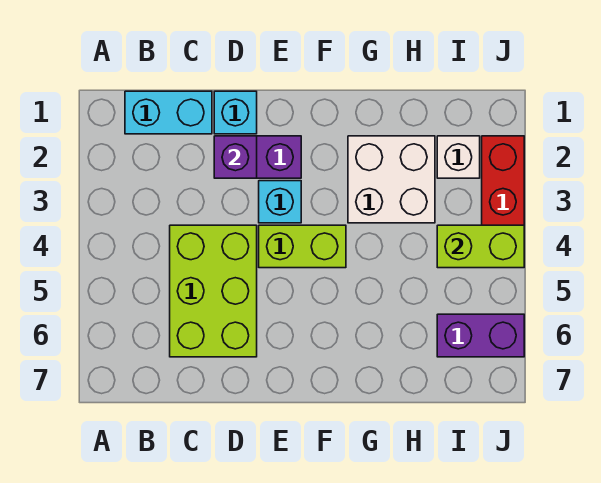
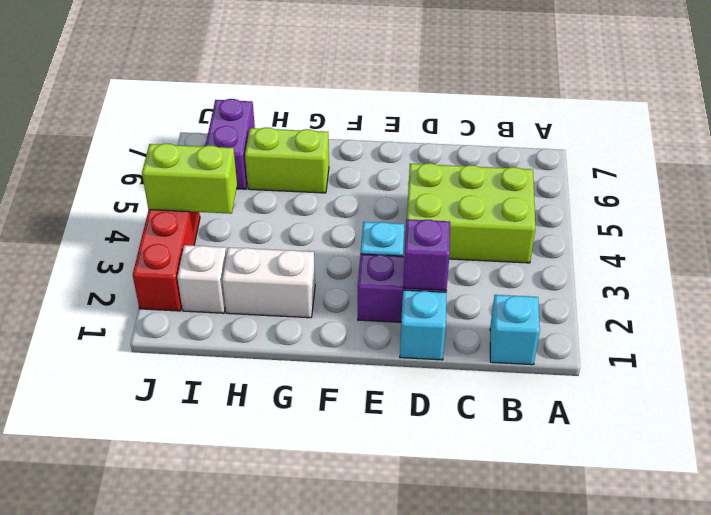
cyan 1x2 brick [125,91,212,134] -> cyan 1x1 brick [490,295,540,365]
lime 2x3 brick [170,225,257,357] -> lime 2x3 brick turned to [407,163,535,263]
lime 1x2 brick [259,225,346,268] -> lime 1x2 brick moved to [245,127,329,193]
white 2x2 brick [348,136,435,223] -> white 1x2 brick [222,248,315,318]
purple 1x2 brick [437,314,524,357] -> purple 1x2 brick turned to [205,99,255,189]

